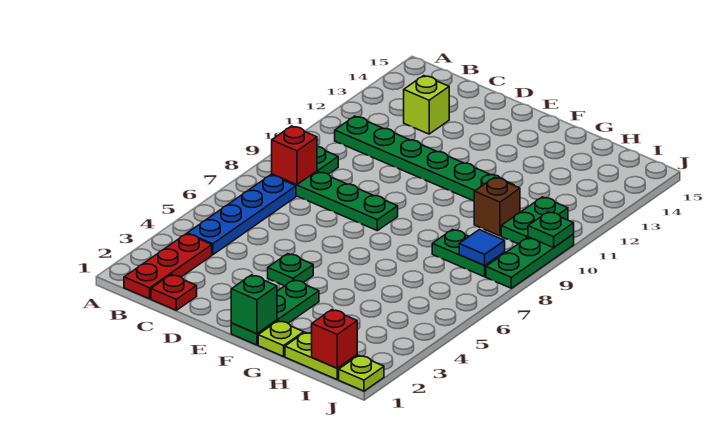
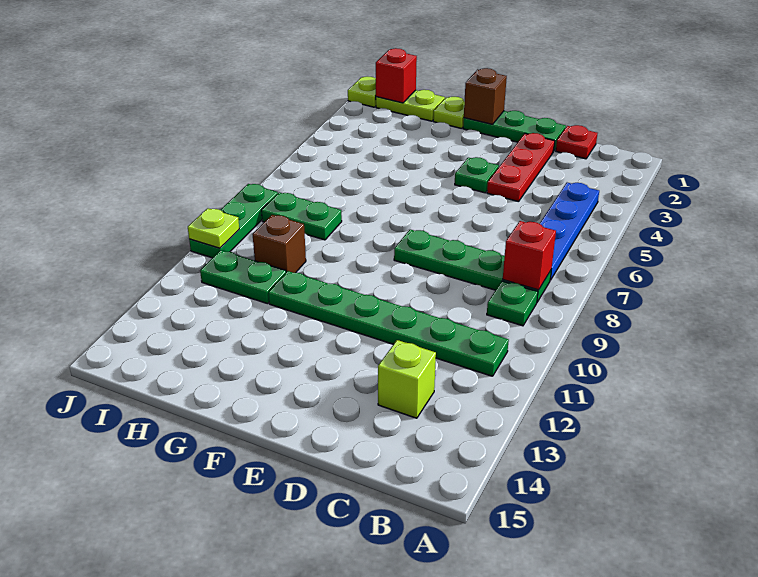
red 1x3 plate [124,234,212,299] -> red 1x3 plate moved to [487,133,555,202]
green 1x3 plate [231,280,319,345] -> green 1x3 plate turned to [463,111,566,150]
green 1x1 brick [231,275,277,334] -> brown 1x1 brick [464,68,507,124]
blue 1x1 tile [459,230,505,265] -> none
green 1x2 plate [501,197,568,244] -> green 1x2 plate turned to [200,250,286,304]
green 1x1 plate [528,212,574,248] -> lime 1x1 plate [188,208,239,248]

